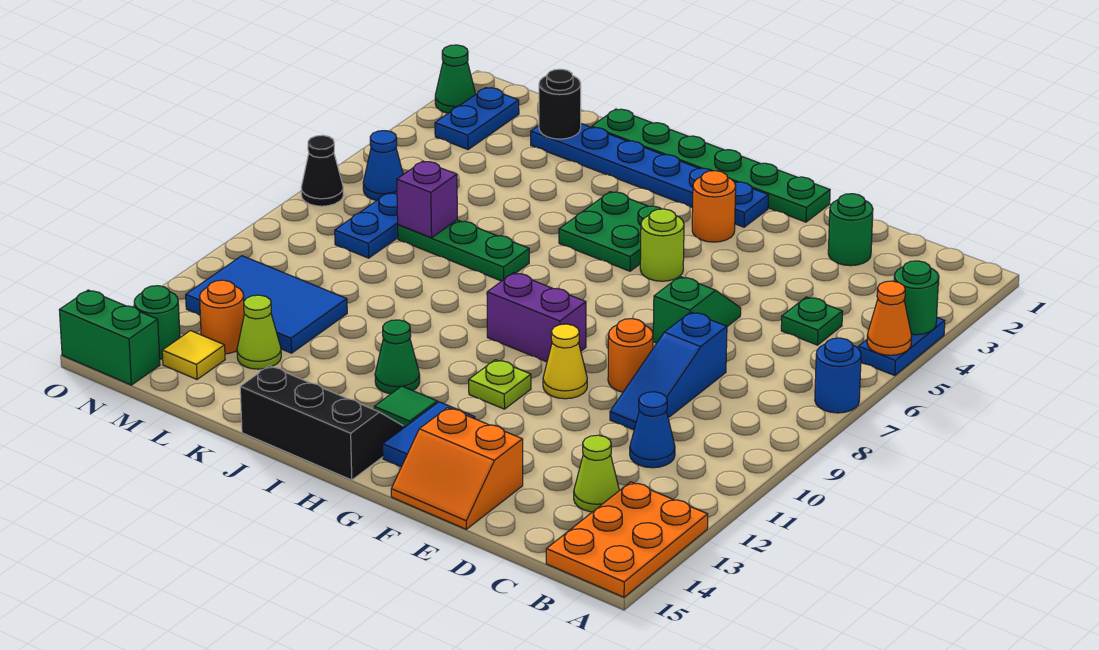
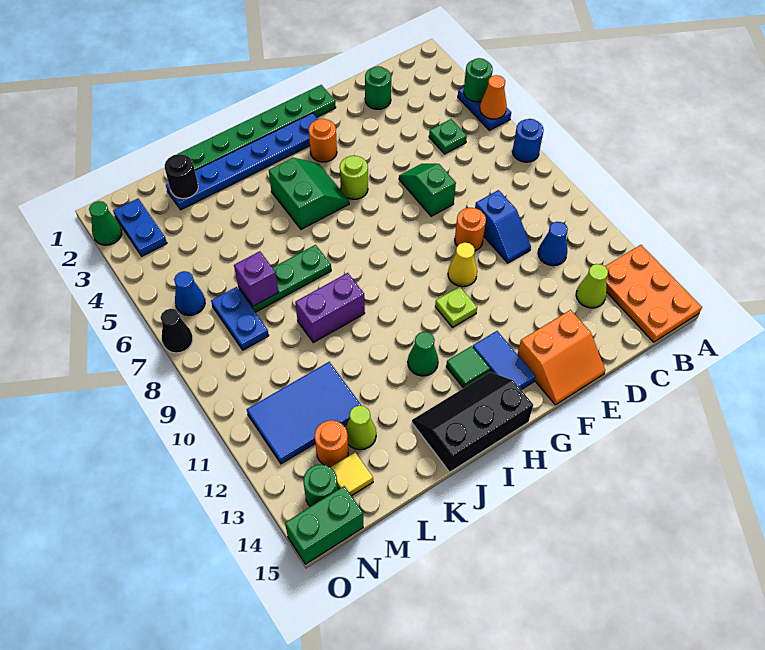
blue 1x3 slope [610,312,727,430] -> blue 1x2 slope [475,190,531,263]
purple 1x2 brick [487,273,586,362] -> purple 1x2 brick moved to [295,273,365,342]
green 2x2 plate [559,192,661,271] -> green 2x2 slope [269,158,349,229]

